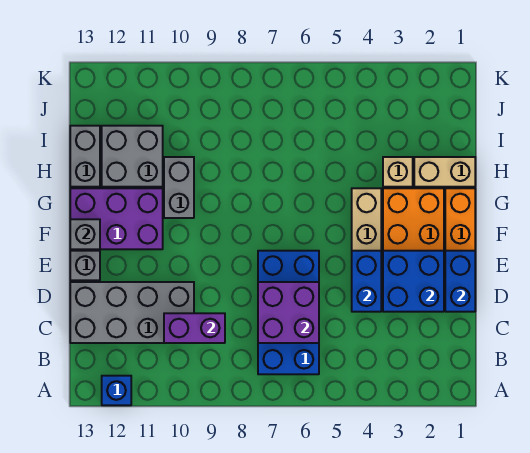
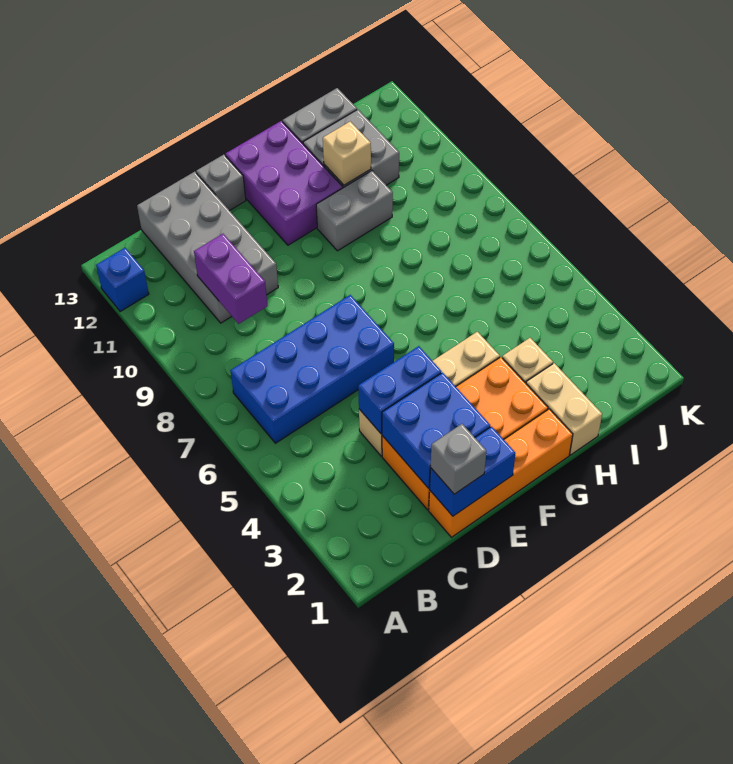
purple 2x2 brick [258,282,319,343] -> none
grey 1x1 brick [70,219,100,249] -> grey 1x1 brick moved to [431,424,486,494]
none -> tan 1x1 brick [323,122,371,185]

